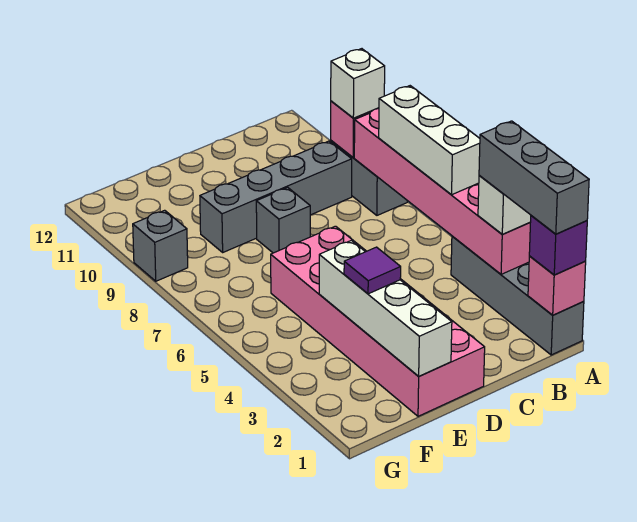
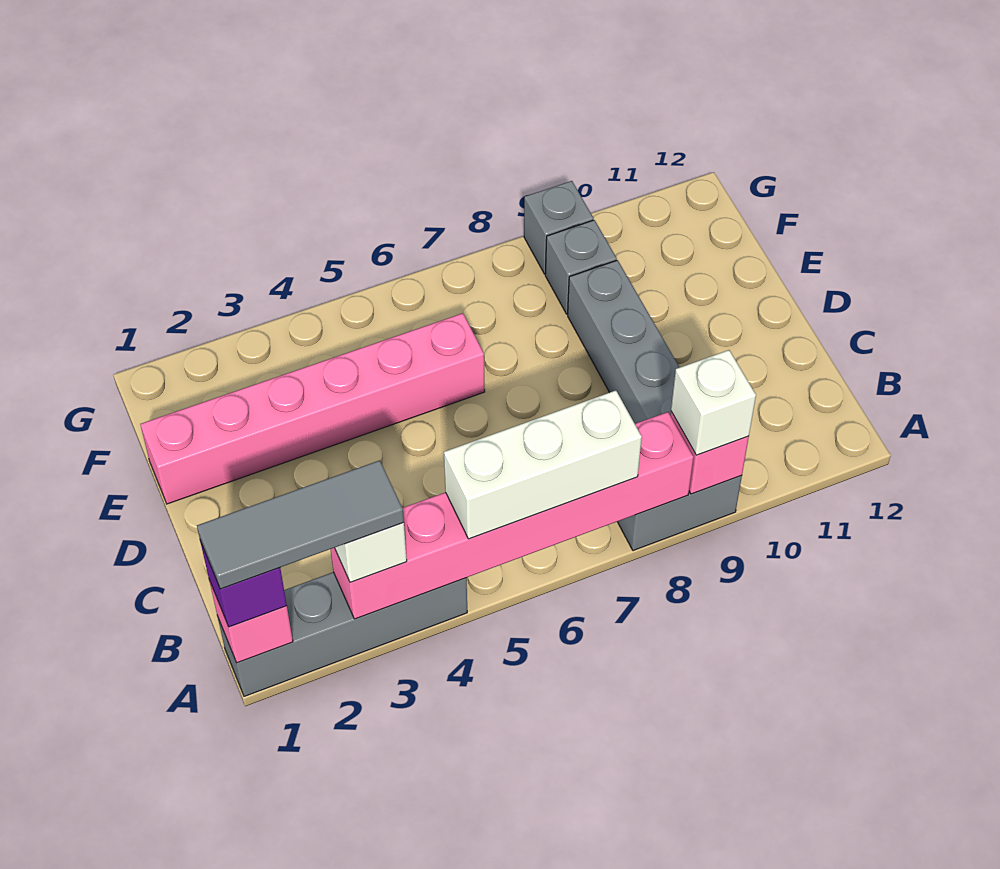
grey 1x3 brick [479,121,589,234] -> grey 1x3 tile [197,460,404,589]
pink 2x6 brick [271,226,485,416] -> pink 1x6 brick [140,313,485,504]
grey 1x1 brick [256,188,310,253] -> grey 1x1 brick moved to [545,220,617,314]
white 1x4 brick [319,240,452,376] -> none
purple 1x1 tile [344,247,401,294] -> none

